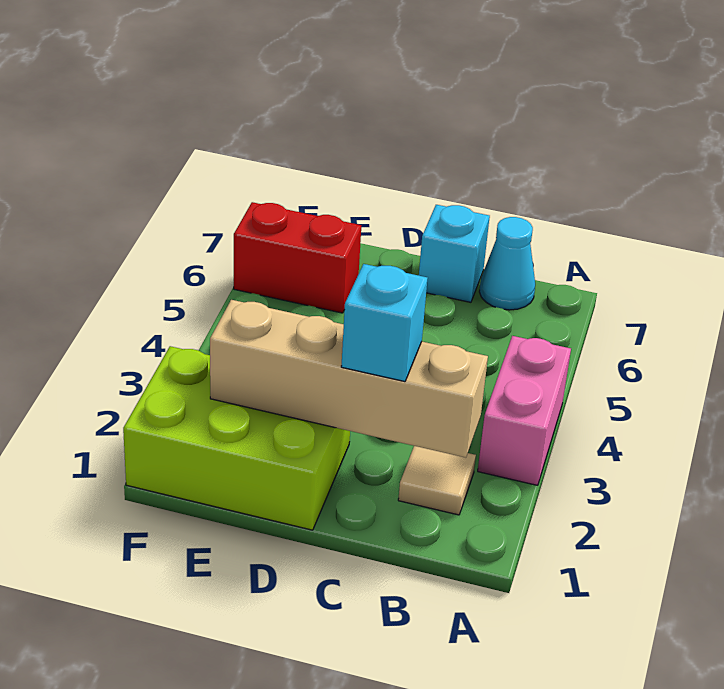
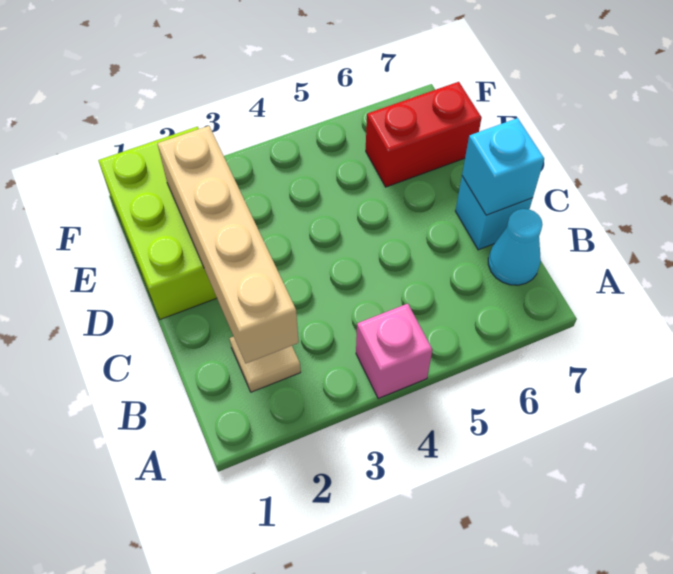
pink 1x2 brick [478,336,571,485] -> pink 1x1 brick [356,304,432,399]
cyan 1x1 brick [341,264,428,382] -> cyan 1x1 brick moved to [462,118,544,215]
red 1x2 brick [234,202,361,313] -> red 1x2 brick turned to [366,82,482,187]

